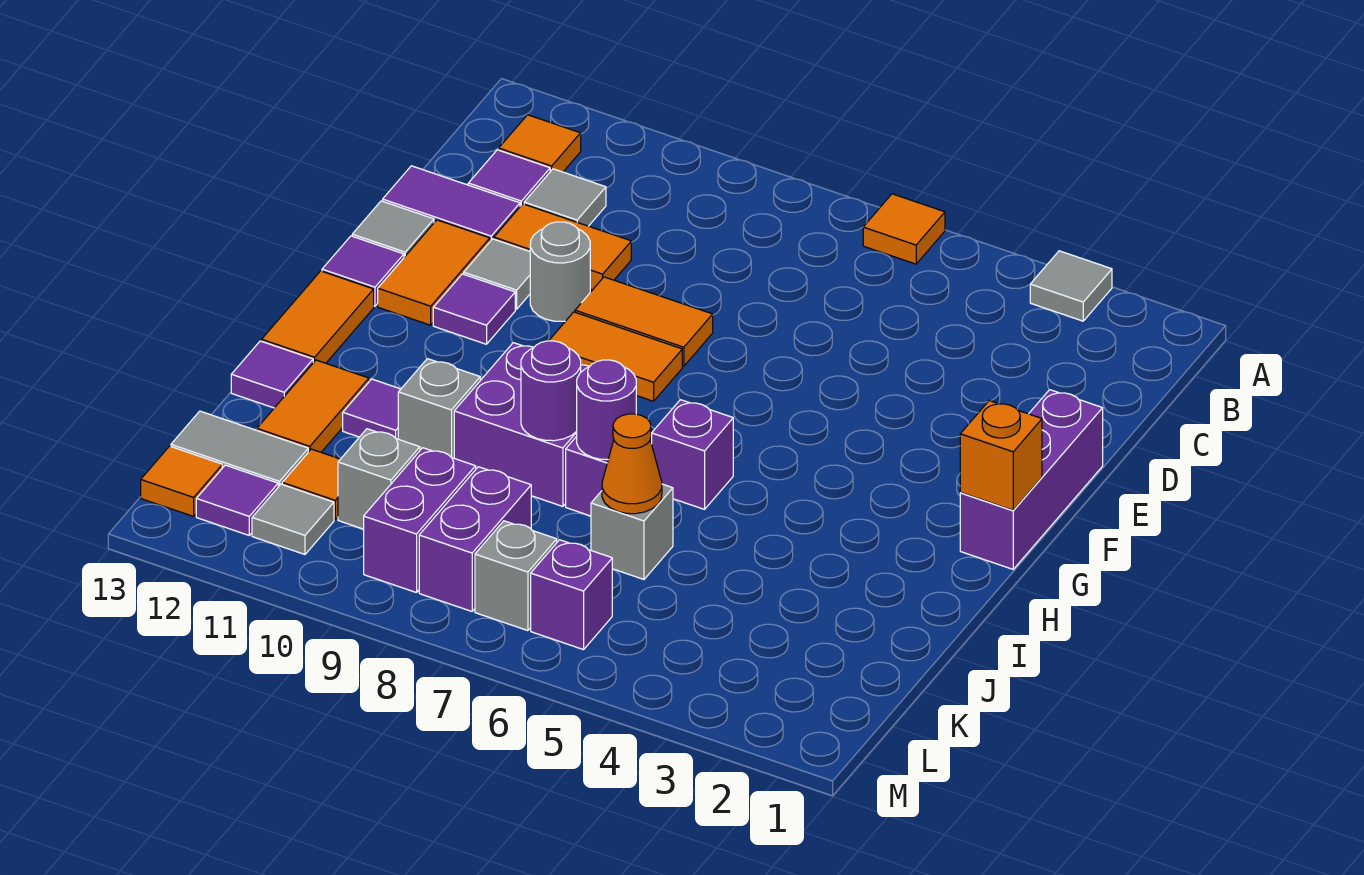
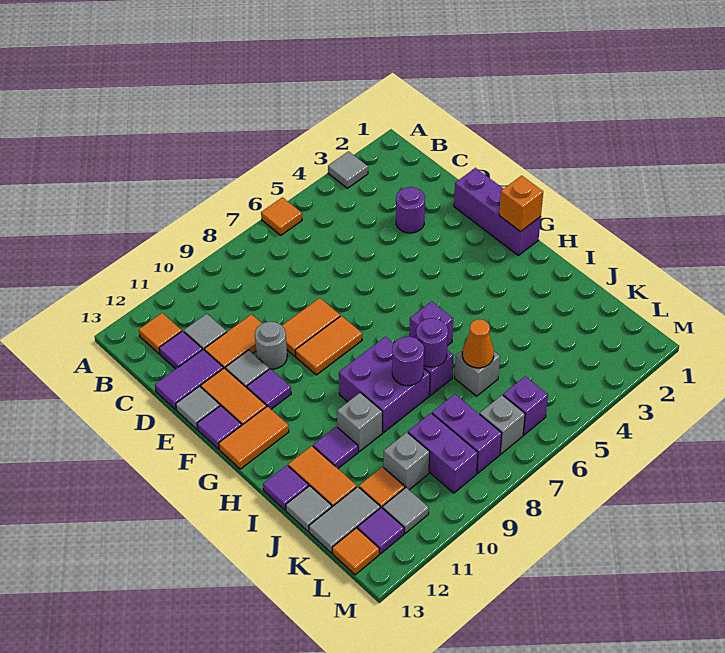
none -> purple 1x1 round brick [396,187,425,233]
orange 1x2 tile [262,271,374,363] -> orange 1x2 tile turned to [219,406,289,469]
none -> grey 1x1 tile [286,486,332,531]

